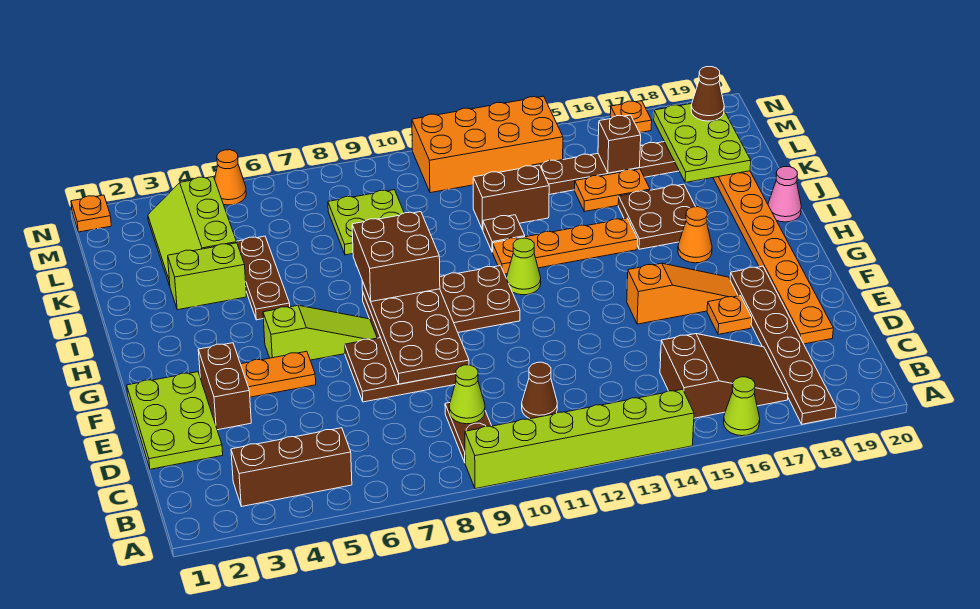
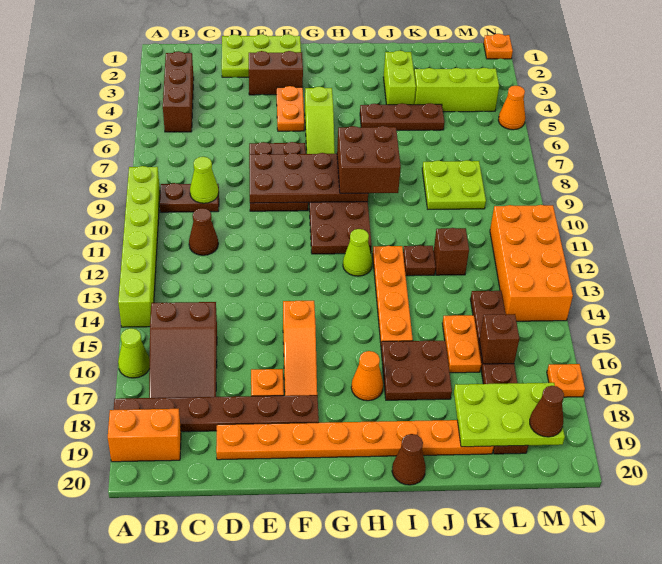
none -> orange 1x2 brick [108,409,181,462]
pink 1x1 cone [768,167,801,222] -> brown 1x1 cone [392,434,426,485]
brown 1x2 brick [473,165,549,230] -> brown 1x1 brick [434,228,469,275]

